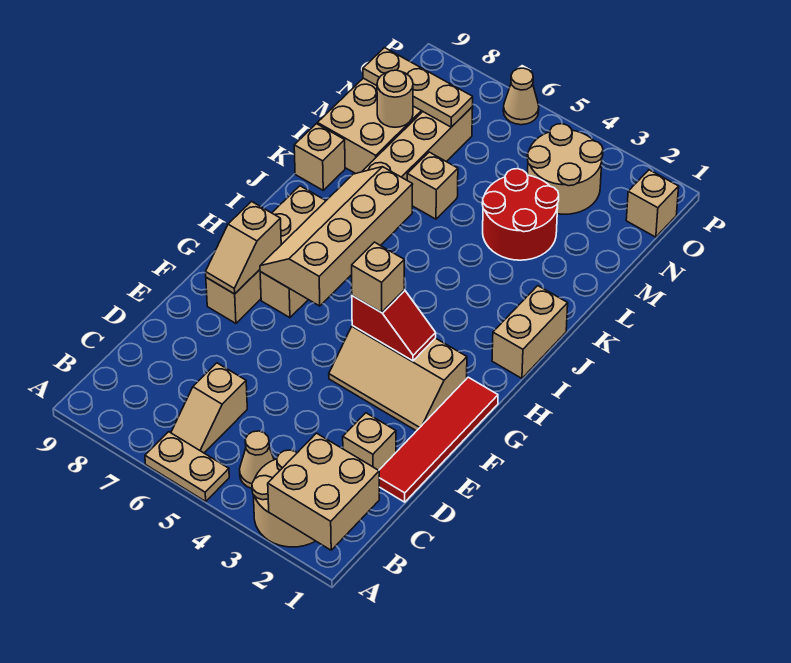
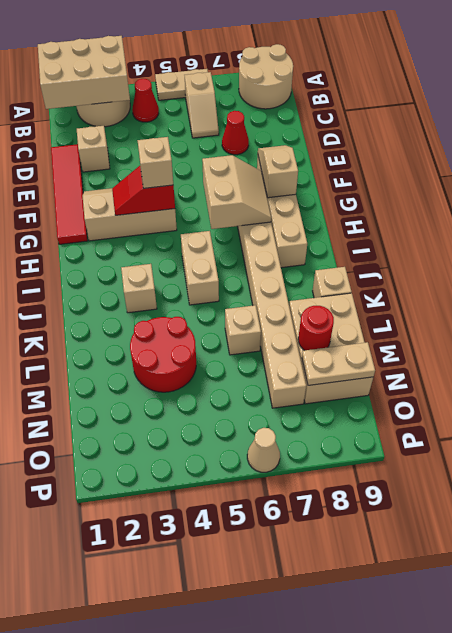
tan 2x2 brick [268,433,379,550] -> tan 2x3 brick [38,36,130,109]
tan 1x1 cone [240,431,274,489] -> red 1x1 cone [132,79,159,122]
tan 1x2 slope [171,363,247,453] -> tan 1x2 slope turned to [185,72,219,138]
none -> red 1x1 cone [222,111,249,155]
tan 2x4 slope [260,167,413,306] -> tan 2x2 slope [202,155,271,229]
tan 1x2 brick [492,286,568,378] -> tan 1x2 brick moved to [181,231,219,305]
tan 1x1 round brick [377,70,413,127] -> red 1x1 round brick [298,306,334,350]
tan 2x2 round brick [527,124,603,214] -> tan 2x2 round brick moved to [239,44,293,109]
tan 1x3 plate [363,48,473,127] -> tan 1x2 plate [302,342,375,385]
tan 1x1 brick [626,170,679,237] -> tan 1x1 brick moved to [121,264,157,313]

